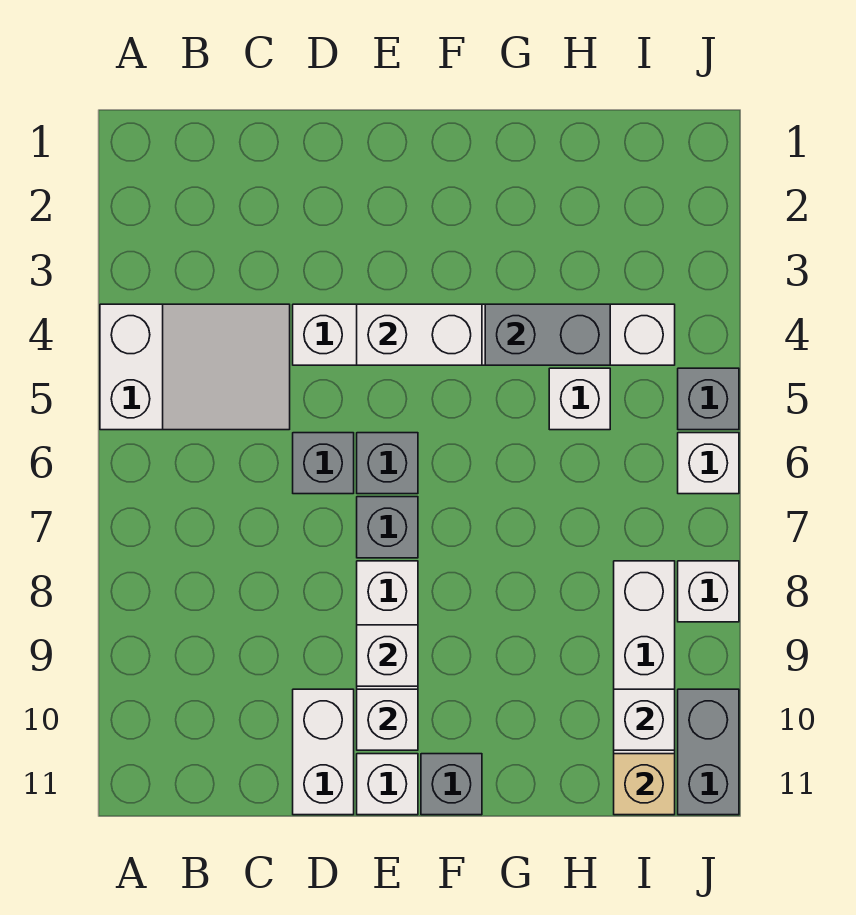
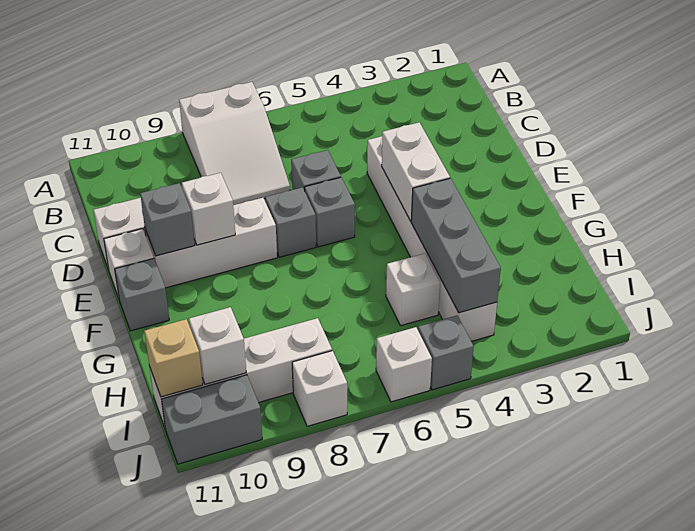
white 2x3 slope [100,304,290,430] -> white 2x3 slope moved to [179,82,290,205]
white 1x1 brick [357,689,418,750] -> grey 1x1 brick [140,183,195,256]
grey 1x2 brick [485,304,610,365] -> grey 1x3 brick [411,178,501,313]

